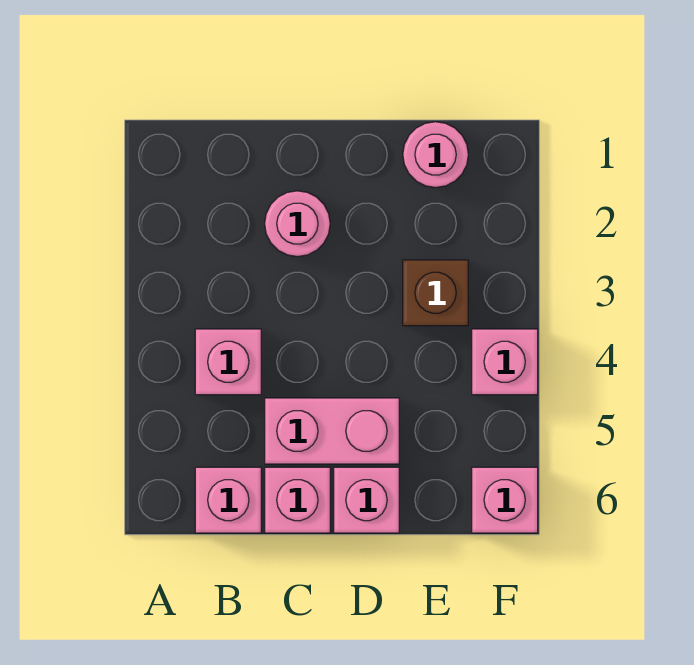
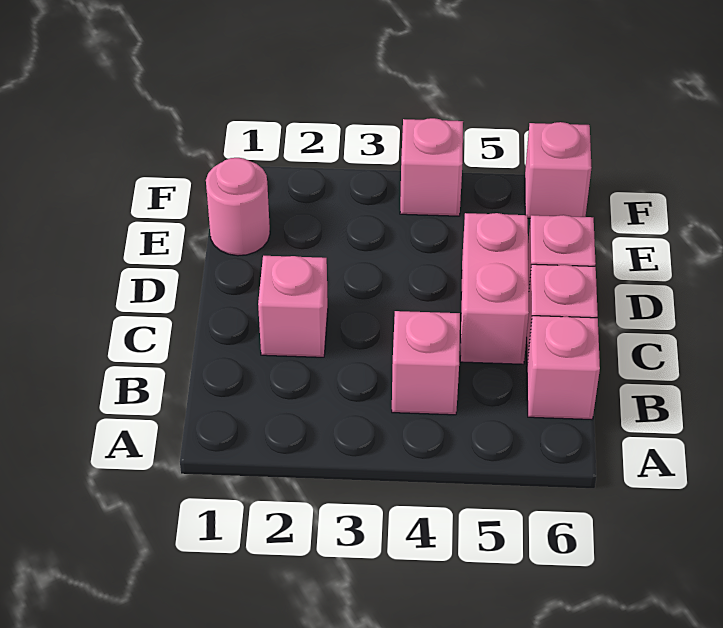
pink 1x1 round brick [265,191,330,257] -> pink 1x1 brick [258,256,328,357]
brown 1x1 brick [403,260,468,326] -> none

